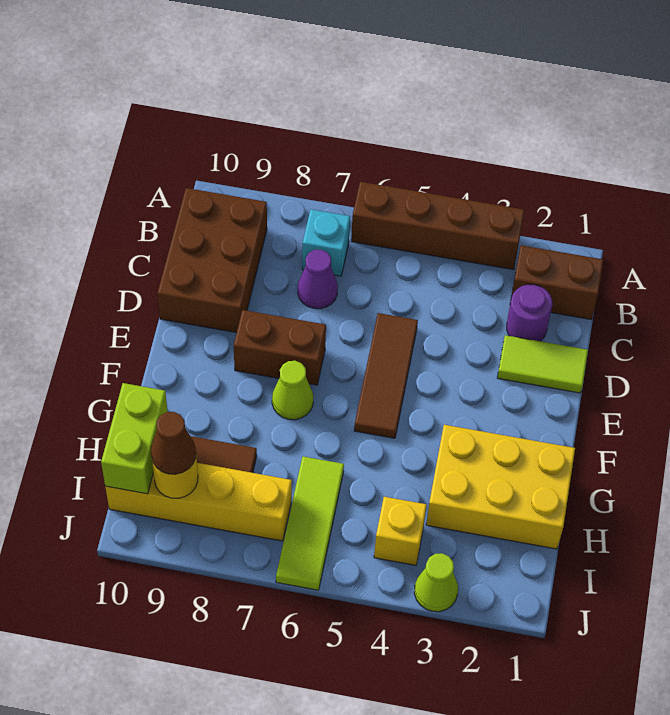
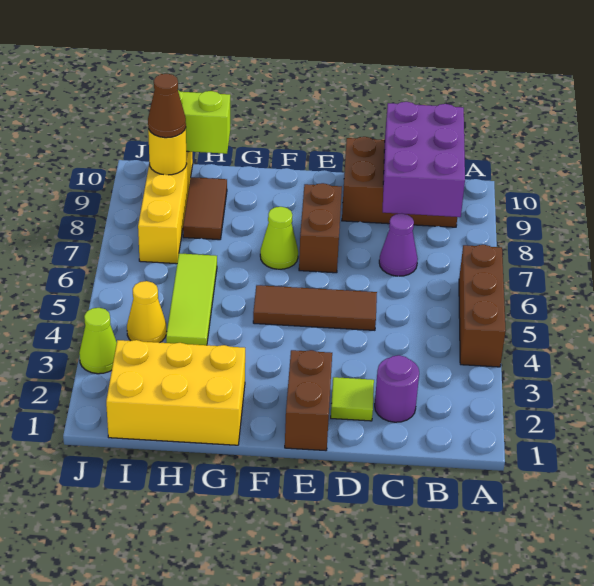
brown 1x4 brick [351,182,525,270] -> brown 1x3 brick [459,245,506,367]
brown 1x2 brick [510,245,603,320] -> brown 1x2 brick moved to [285,350,332,451]
cyan 1x1 brick [302,209,350,276] -> none
none -> purple 2x3 brick [383,102,465,217]
lime 1x2 tile [497,335,588,393] -> lime 1x1 tile [331,377,374,421]
yellow 2x3 brick [426,425,575,549] -> yellow 2x3 brick turned to [106,340,245,445]
lime 1x3 tile [276,456,344,590] -> lime 1x3 tile turned to [166,253,217,345]
yellow 1x1 brick [374,497,427,565] -> yellow 1x1 cone [127,281,167,343]

